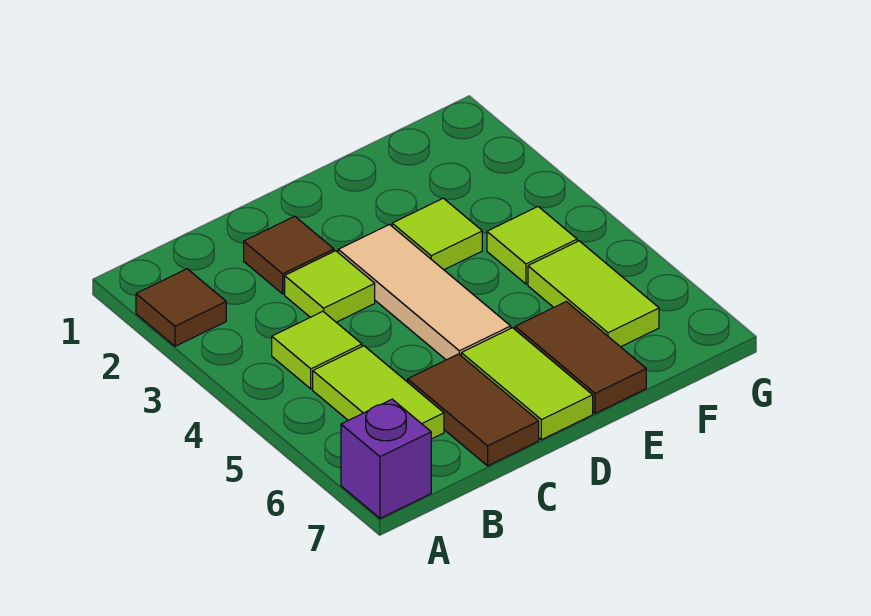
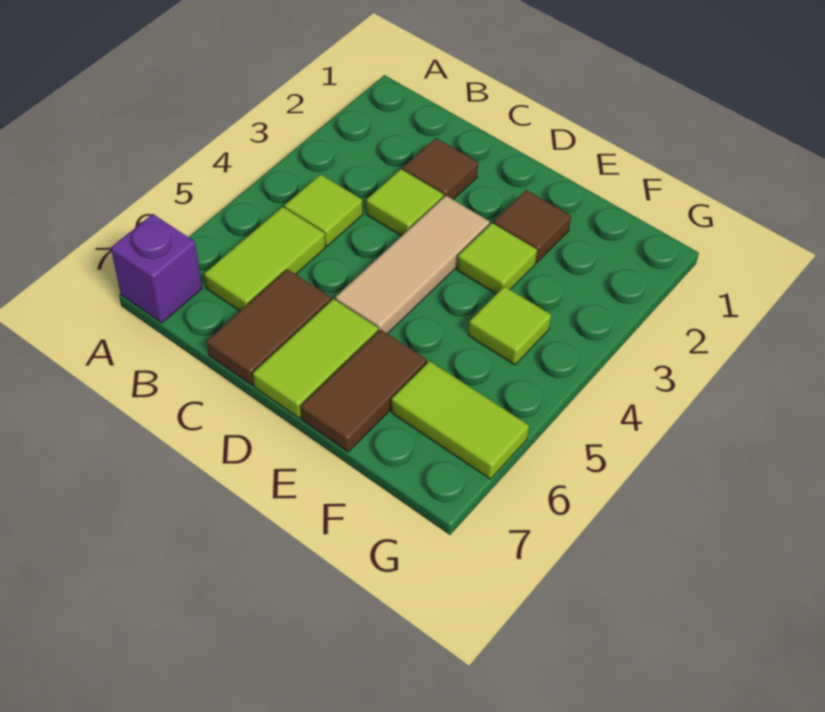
brown 1x1 tile [136,269,226,346] -> brown 1x1 tile moved to [493,190,571,263]
lime 1x2 tile [528,241,659,347] -> lime 1x2 tile turned to [391,361,529,479]

